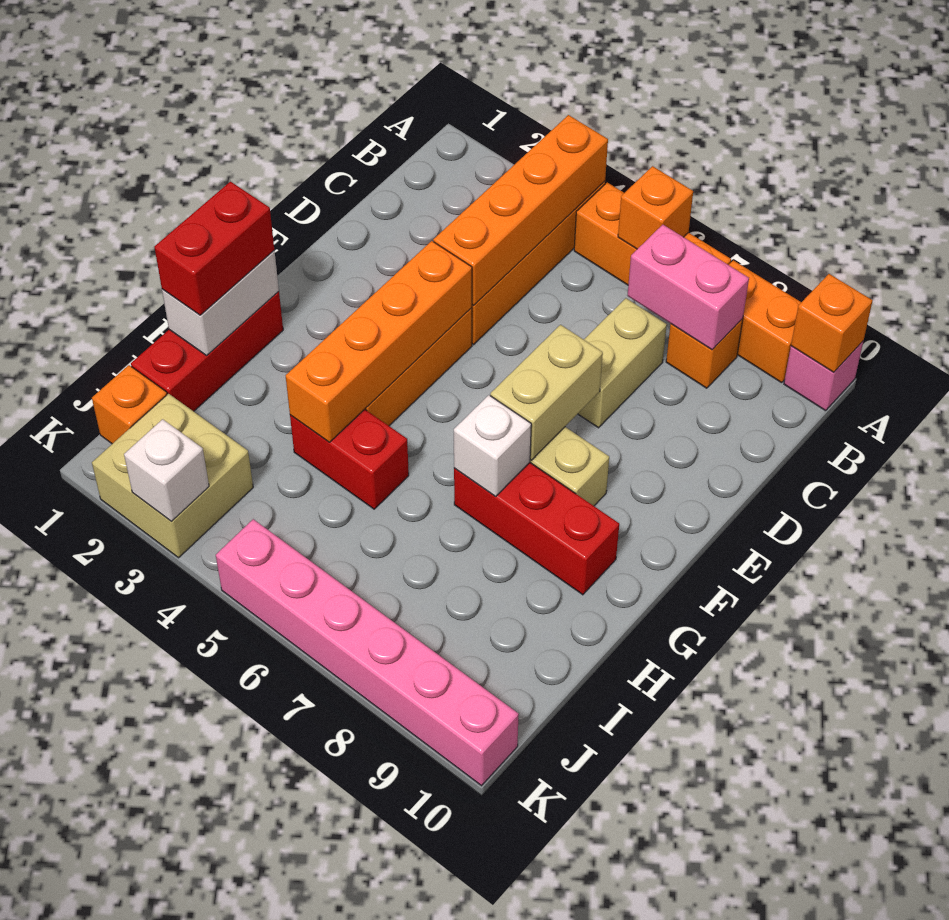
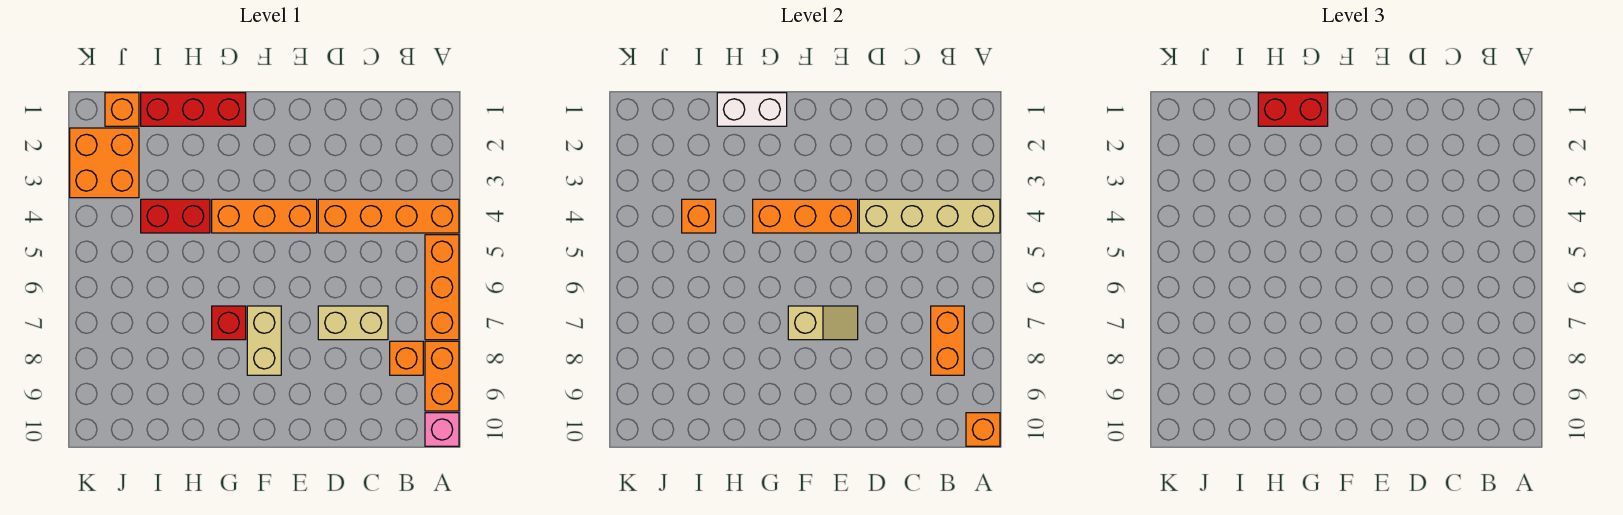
orange 1x4 brick [433,115,608,305] -> tan 1x4 brick [859,199,1000,233]
orange 1x1 brick [618,166,693,249] -> orange 1x1 brick moved to [682,199,716,233]
pink 1x2 brick [628,225,749,350] -> orange 1x2 brick [931,306,964,375]
orange 1x4 brick [286,241,472,442] -> orange 1x3 brick [753,199,858,233]
tan 1x2 brick [490,325,603,460] -> tan 1x2 slope [788,306,858,340]
red 1x3 brick [454,463,619,595] -> red 1x1 brick [212,306,246,340]
white 1x1 brick [454,395,531,497] -> none
red 1x2 brick [290,409,409,509] -> red 1x2 brick turned to [141,199,210,233]
tan 2x2 brick [92,394,253,558] -> orange 2x2 brick [70,128,139,198]
white 1x1 brick [124,419,209,522] -> none
pink 1x6 brick [216,519,519,786] -> none

